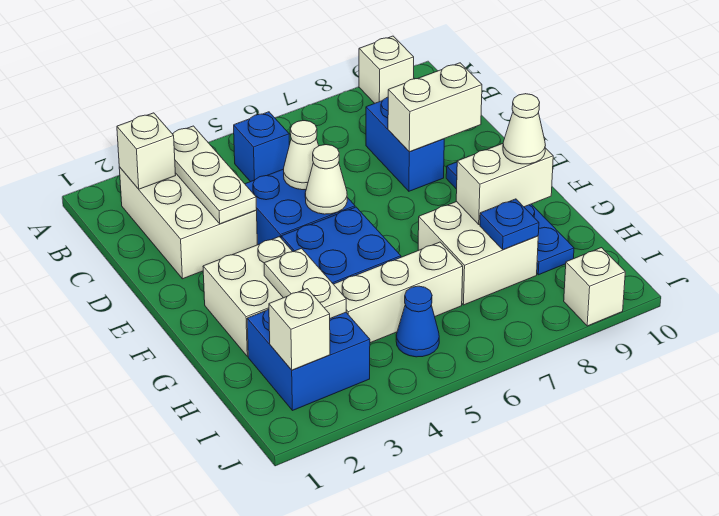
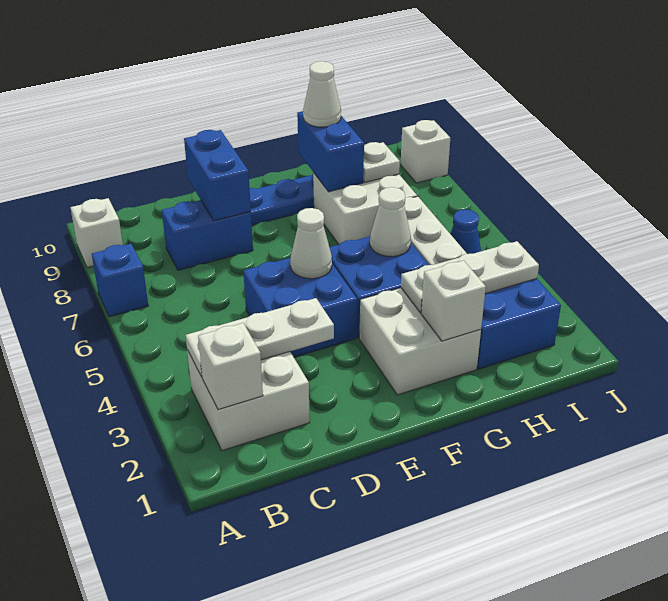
white 2x3 brick [119,167,257,279] -> white 2x2 brick [187,350,310,451]
blue 1x1 brick [234,112,289,182] -> blue 1x1 brick moved to [92,244,148,317]
white 1x1 cone [284,121,319,190] -> white 1x1 cone moved to [370,187,411,257]
white 1x2 brick [388,63,482,152] -> blue 1x2 brick [184,130,251,221]
white 1x2 plate [264,248,346,318] -> white 1x3 plate [401,241,539,313]
white 1x2 brick [456,144,553,224] -> blue 1x2 brick [297,111,364,192]
blue 1x1 plate [480,199,539,250] -> white 1x1 plate [363,142,400,182]
white 1x1 brick [269,289,330,370] -> white 1x1 brick moved to [421,260,486,341]

